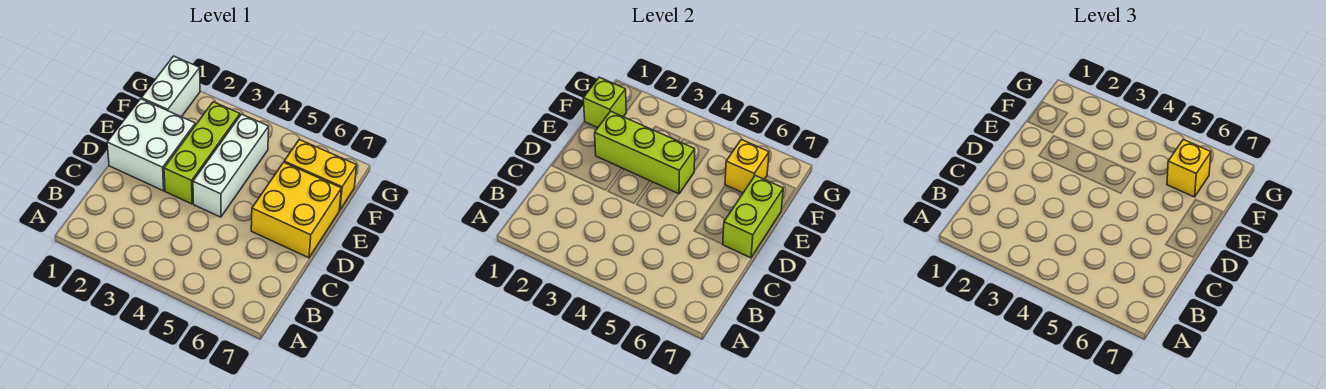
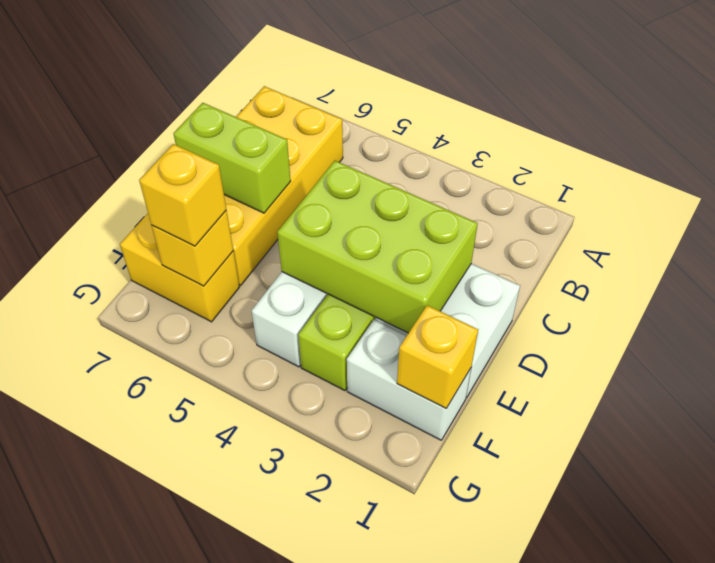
yellow 2x2 brick [251,162,341,258] -> yellow 2x4 brick [224,86,343,285]
lime 1x2 brick [723,176,783,258] -> lime 1x2 brick turned to [173,103,291,213]
lime 1x3 brick [595,111,695,194] -> lime 2x3 brick [277,161,478,333]
white 1x2 brick [141,56,200,117] -> white 1x2 brick turned to [347,320,471,440]
lime 1x1 brick [583,77,626,128] -> yellow 1x1 brick [397,305,478,408]

